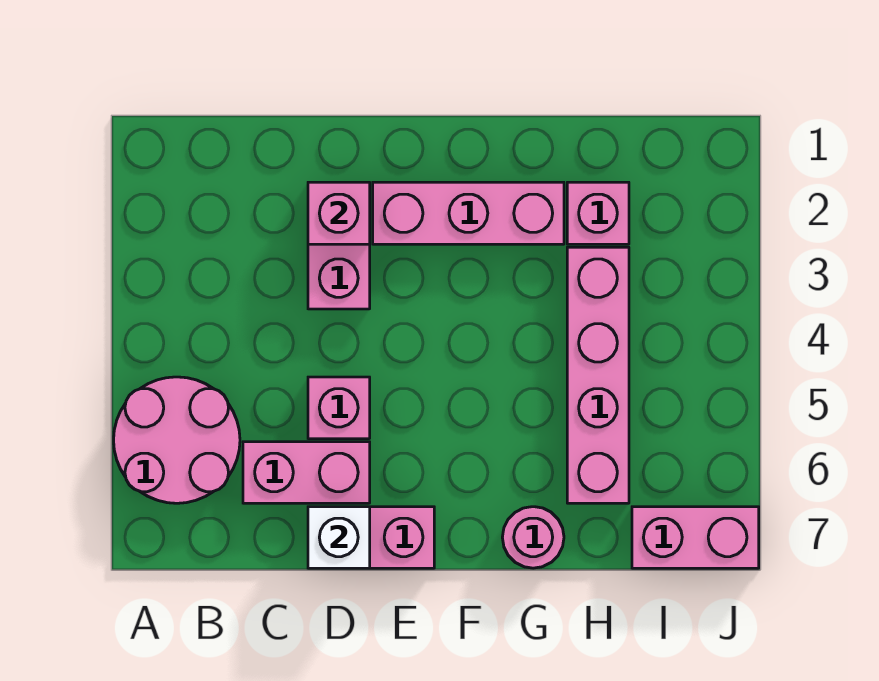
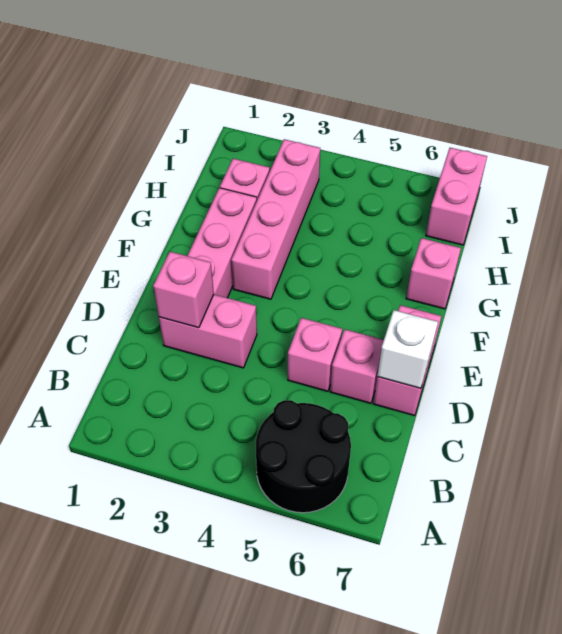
pink 2x2 round brick [114,377,240,503] -> black 2x2 round brick [256,400,351,513]
pink 1x2 brick [243,442,370,503] -> pink 1x1 brick [330,330,384,403]
pink 1x1 round brick [502,507,564,568] -> pink 1x1 brick [406,238,461,309]
pink 1x4 brick [567,247,629,503] -> pink 1x4 brick turned to [231,139,320,299]

